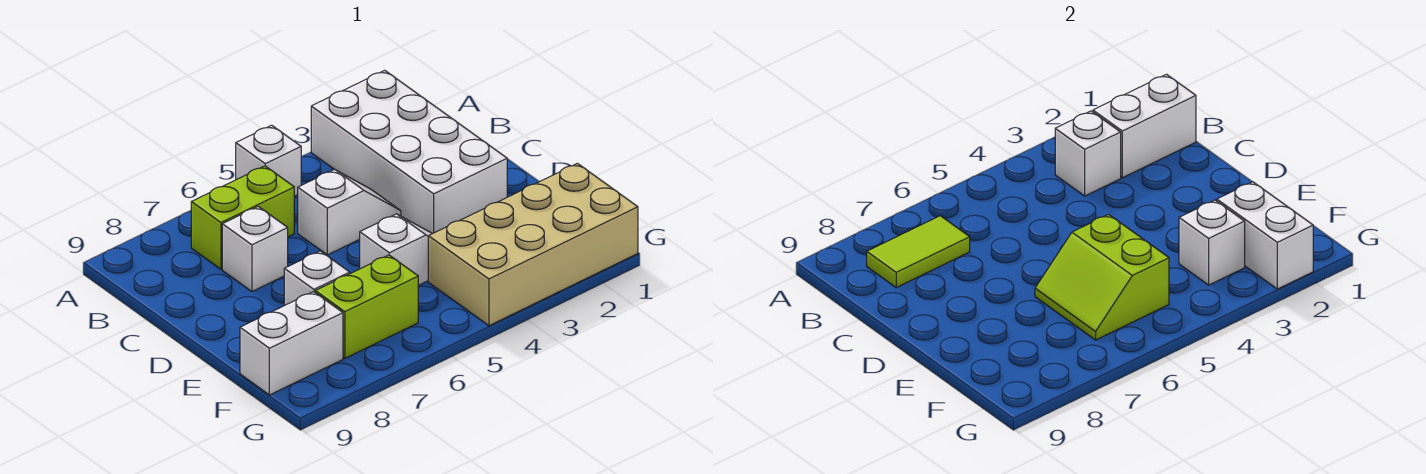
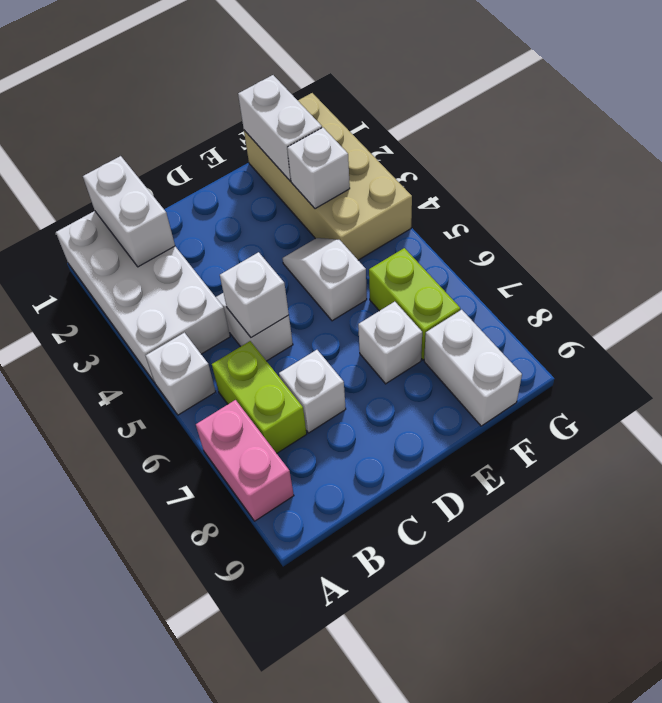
white 2x4 brick [311,70,507,234] -> white 2x4 brick turned to [56,211,230,381]
none -> pink 1x2 brick [196,400,294,521]
white 1x1 brick [1055,111,1121,196] -> white 1x1 brick moved to [220,252,289,338]
lime 1x2 tile [867,216,970,288] -> none
lime 2x2 slope [1035,214,1169,340] -> none
white 1x2 brick [1217,182,1313,289] -> white 1x2 brick turned to [238,75,322,181]

